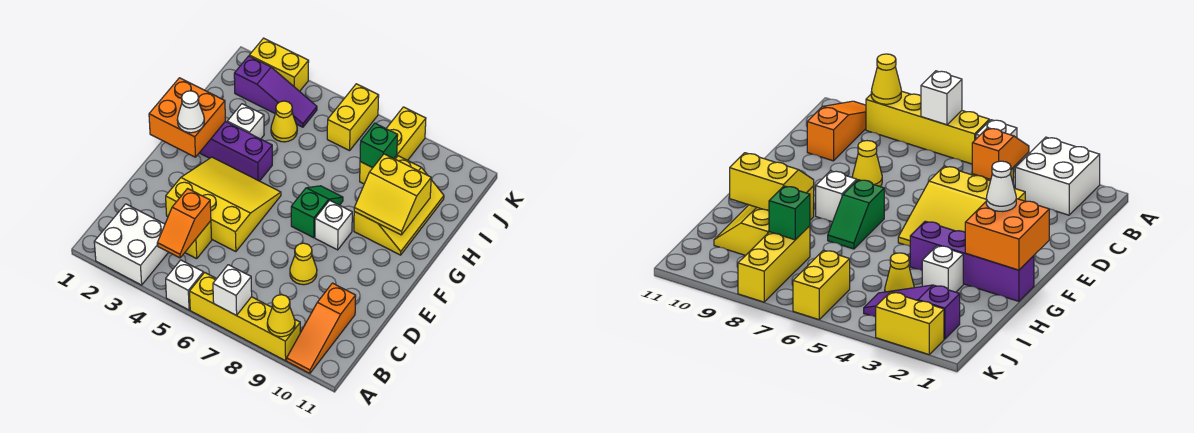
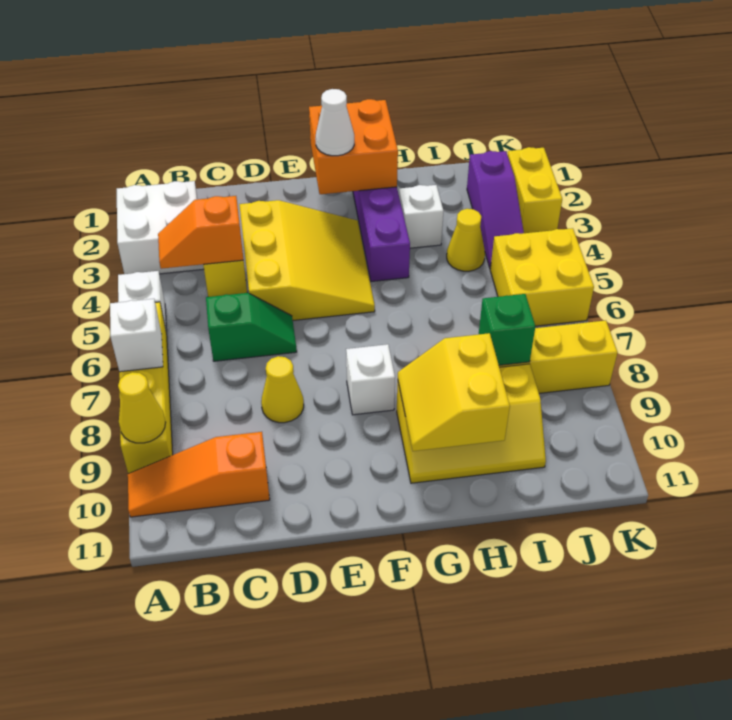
green 1x2 slope [291,186,343,238] -> green 1x2 slope moved to [206,293,297,361]
yellow 1x2 brick [327,84,379,151] -> yellow 2x2 brick [490,228,594,326]

